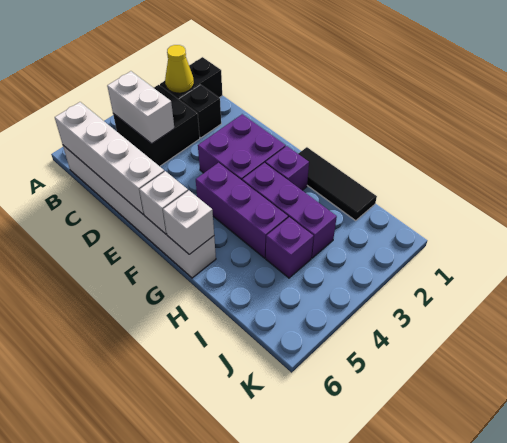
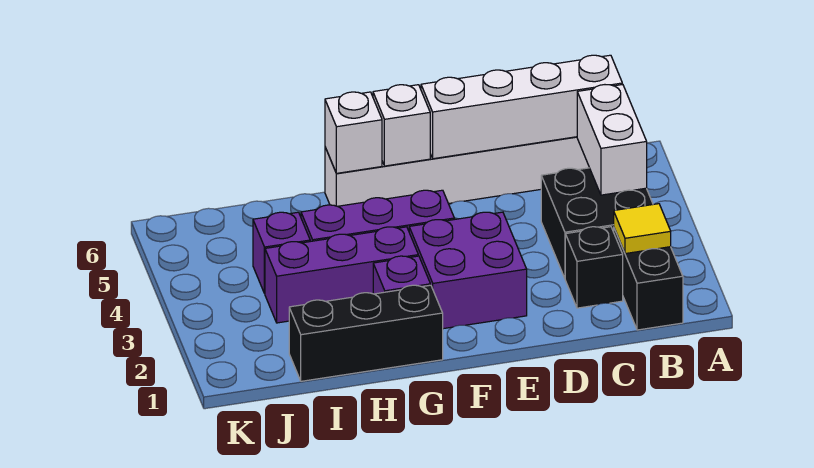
yellow 1x1 cone [165,45,194,93] -> yellow 1x1 tile [614,204,671,254]
white 1x2 brick [107,71,174,144] -> white 1x2 brick turned to [577,84,647,195]
black 1x3 tile [298,147,377,221] -> black 1x3 brick [289,285,443,381]

